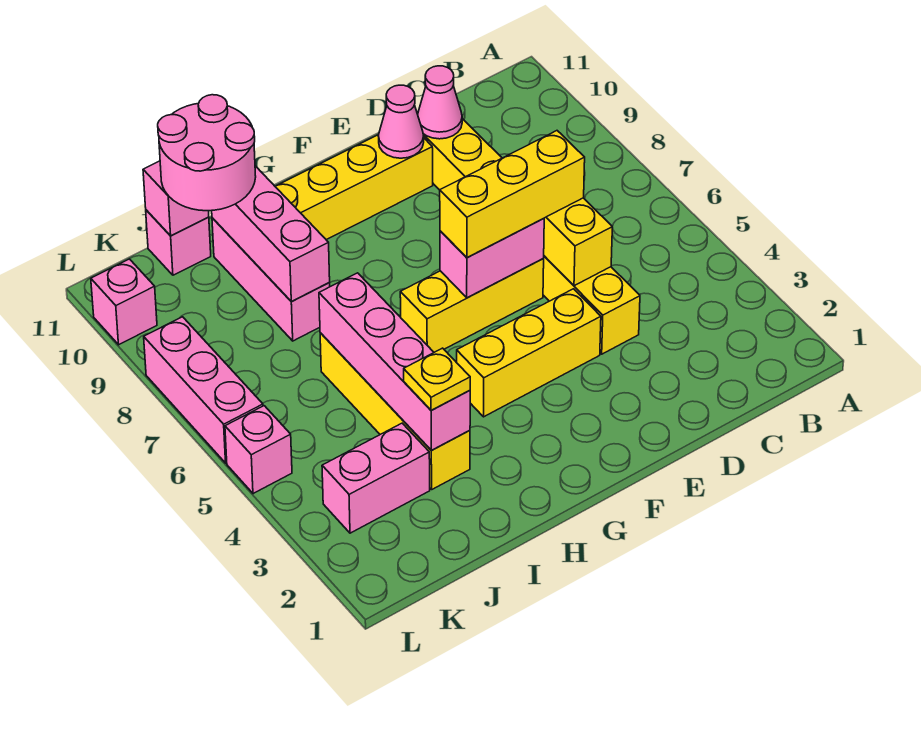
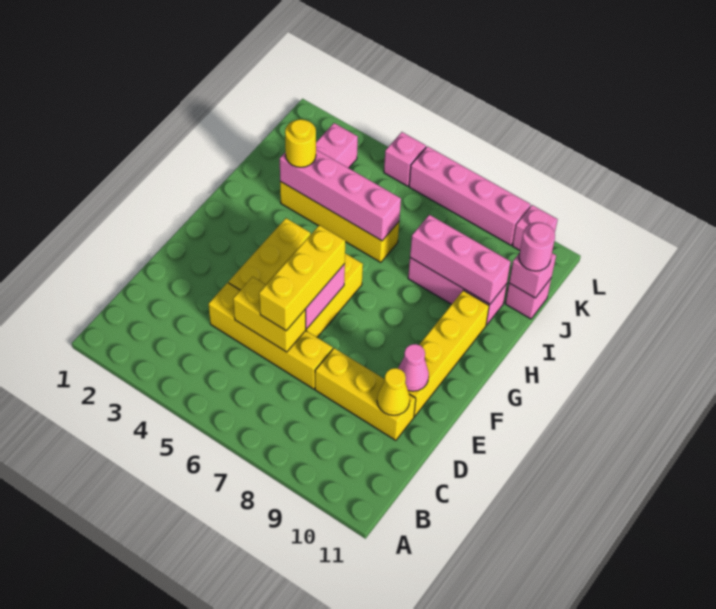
pink 1x1 cone [418,66,462,139] -> yellow 1x1 cone [377,368,410,415]
yellow 1x1 plate [404,348,470,411] -> yellow 1x1 round brick [285,119,316,167]
pink 2x2 round brick [158,95,256,211] -> pink 1x1 round brick [519,222,555,271]
pink 1x3 brick [144,317,263,463] -> pink 1x4 brick [409,146,531,245]

